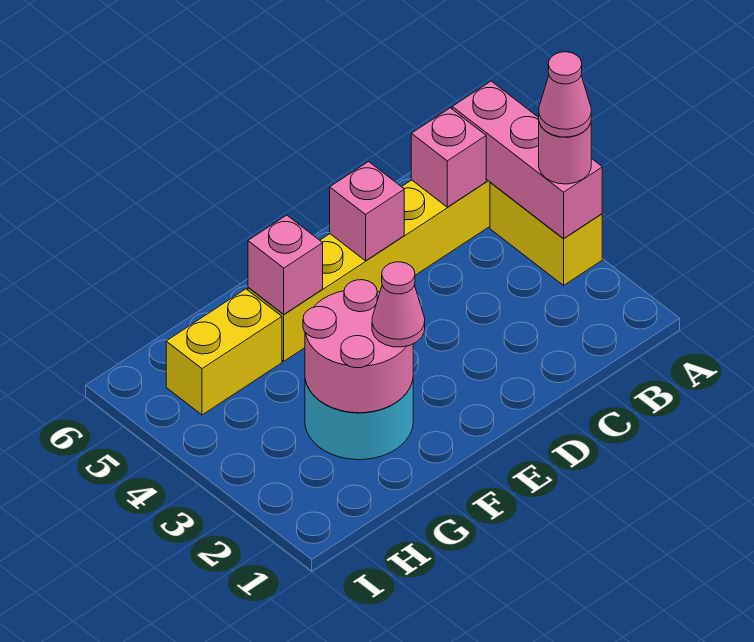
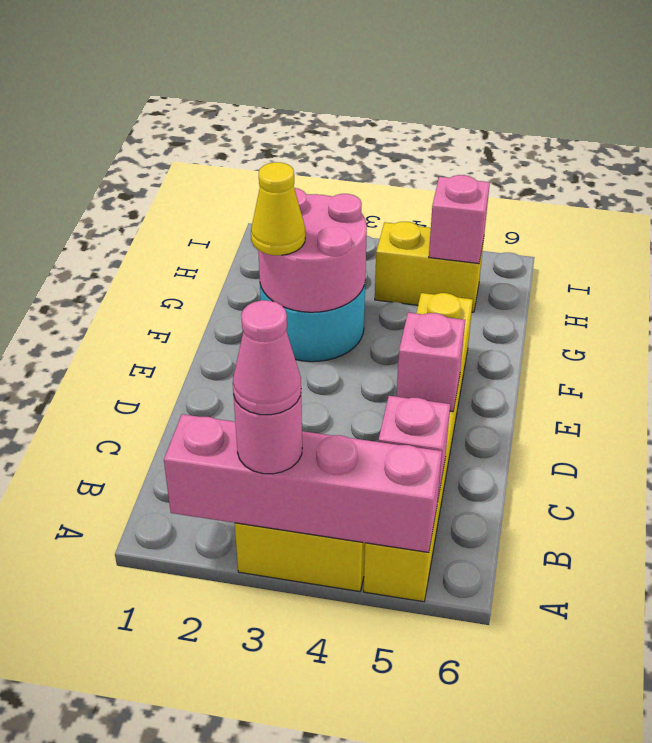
pink 1x3 brick [452,81,602,238] -> pink 1x4 brick [164,414,442,552]
pink 1x1 cone [372,262,425,347] -> yellow 1x1 cone [251,162,305,255]
pink 1x1 brick [248,215,323,314] -> pink 1x1 brick moved to [429,175,490,264]
yellow 1x2 brick [166,289,282,415] -> yellow 1x2 brick turned to [375,222,484,312]

